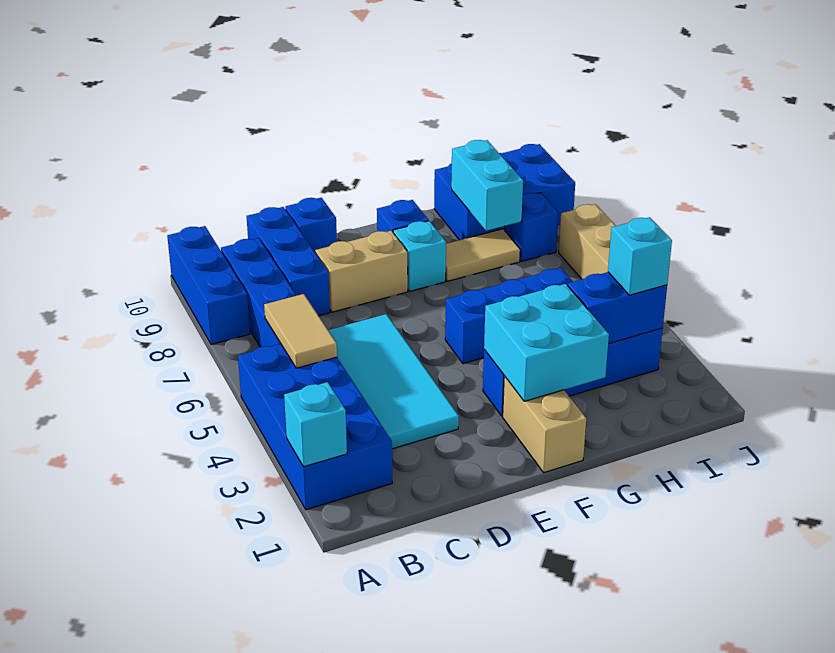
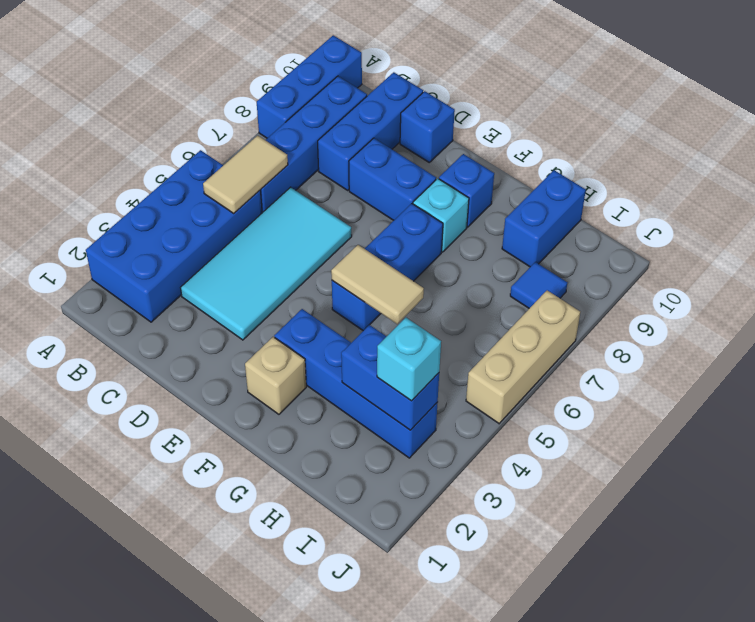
cyan 1x1 brick [284,382,347,467] -> none
tan 1x2 brick [315,231,408,312] -> blue 1x2 brick [349,138,436,220]
tan 1x2 brick [503,376,586,472] -> tan 1x1 brick [245,337,306,414]
cyan 2x2 brick [484,284,609,401] -> none
blue 1x3 brick [445,268,573,364] -> blue 1x3 brick turned to [332,204,443,331]
tan 1x2 tile [446,229,520,281] -> tan 1x2 tile moved to [331,245,424,324]
cyan 1x2 brick [451,140,523,231] -> none
blue 2x3 brick [434,144,575,240] -> blue 1x2 brick [502,170,586,267]
blue 1x1 brick [505,193,558,261] -> blue 1x1 tile [510,262,568,308]

